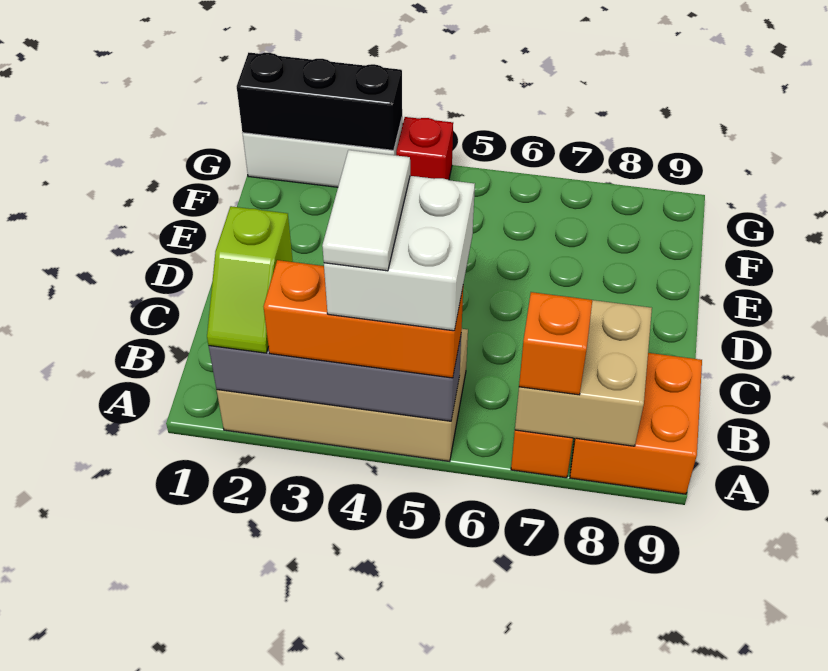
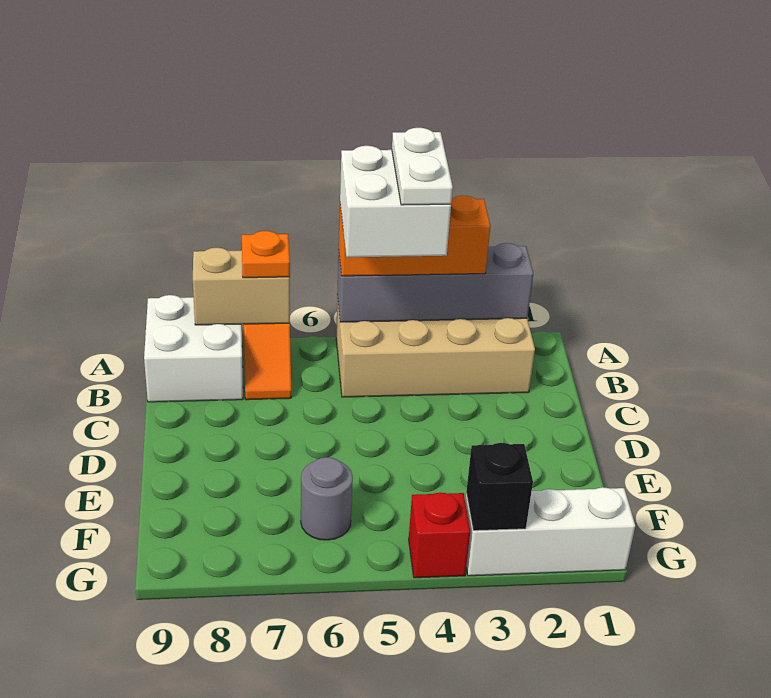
lime 1x2 slope [207,206,293,353] -> none
white 1x2 tile [322,150,410,271] -> white 1x2 plate [392,128,453,205]
tan 2x2 brick [515,300,652,446] -> tan 1x2 brick [193,248,290,325]
orange 1x1 brick [519,292,592,395] -> orange 1x1 plate [242,231,290,278]
orange 2x2 brick [570,353,702,494] -> white 2x2 brick [144,295,243,402]
none -> grey 1x1 round brick [301,457,353,540]
black 1x3 brick [237,53,402,150] -> black 1x1 brick [466,443,533,531]

